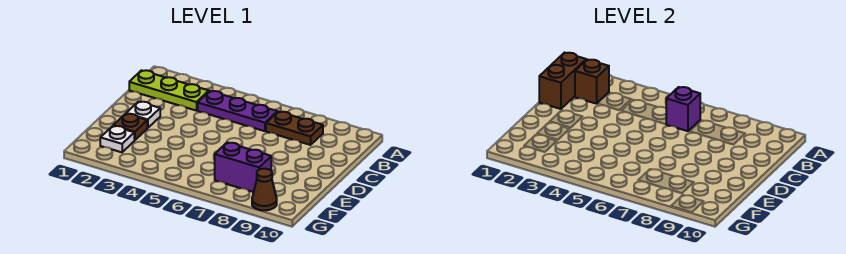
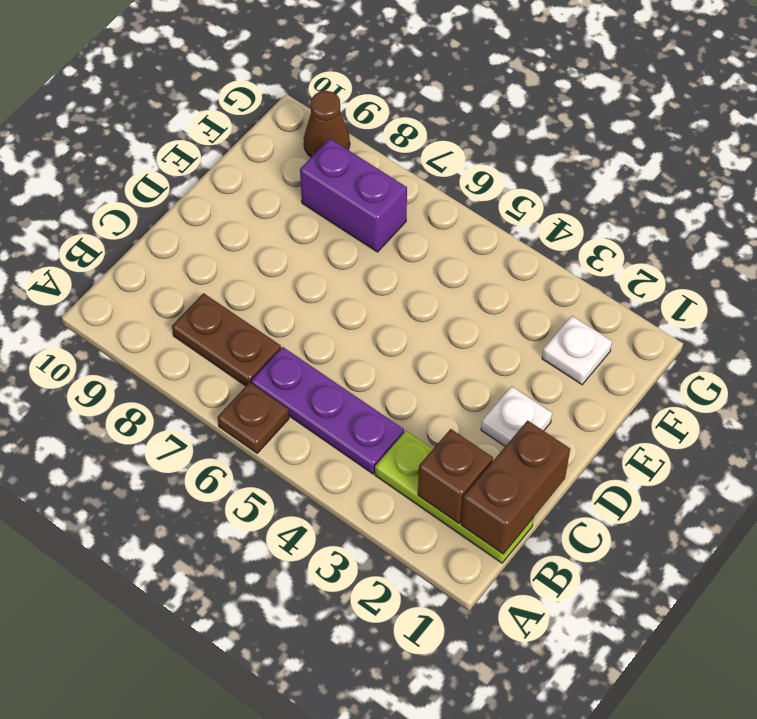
purple 1x1 brick [666,87,700,131] -> none
brown 1x1 plate [113,114,147,140] -> brown 1x1 plate moved to [217,382,289,453]

